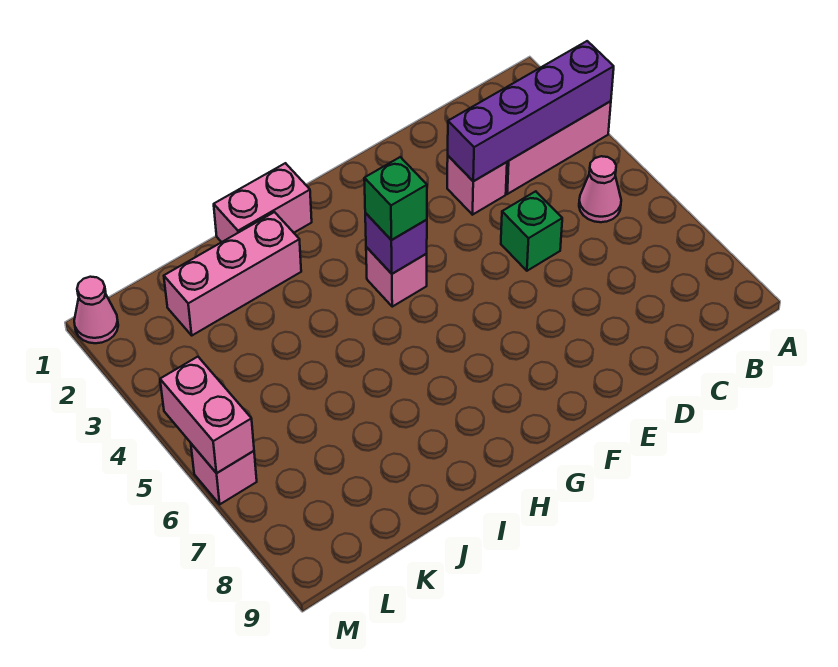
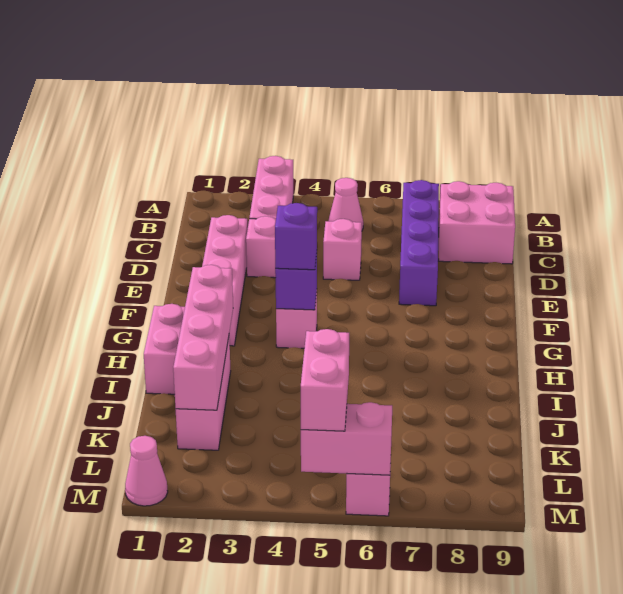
purple 1x4 brick [448,41,614,181] -> purple 1x4 brick moved to [399,180,439,306]
none -> pink 2x2 brick [439,181,515,264]
none -> pink 1x4 brick [202,215,248,346]
green 1x1 brick [501,191,562,271] -> pink 1x1 brick [323,219,362,280]
green 1x1 brick [364,157,427,240] -> purple 1x1 brick [275,203,317,270]
none -> pink 1x4 brick [173,265,233,410]
none -> pink 1x2 brick [301,329,349,431]

